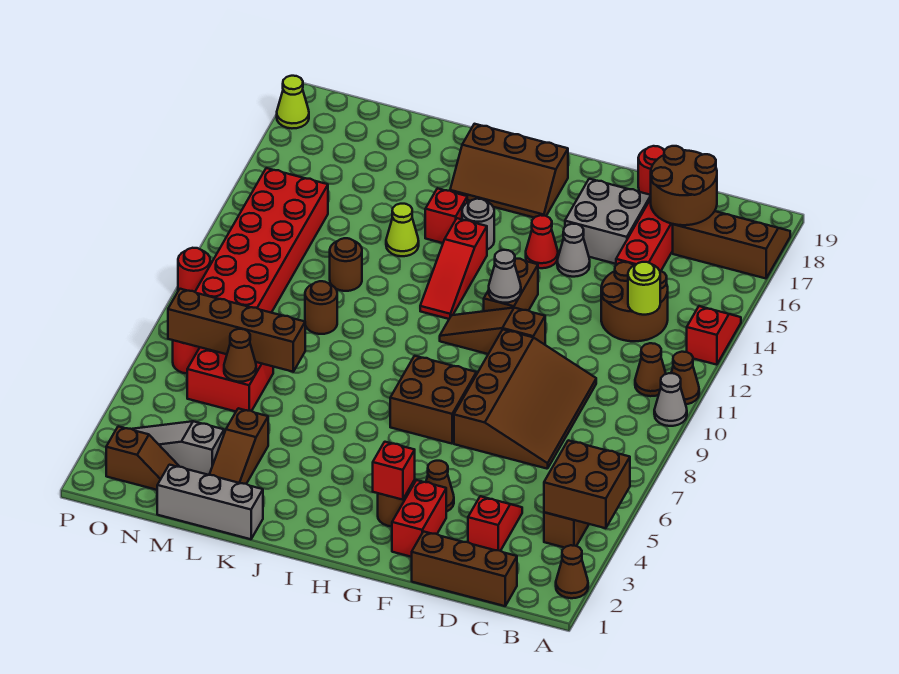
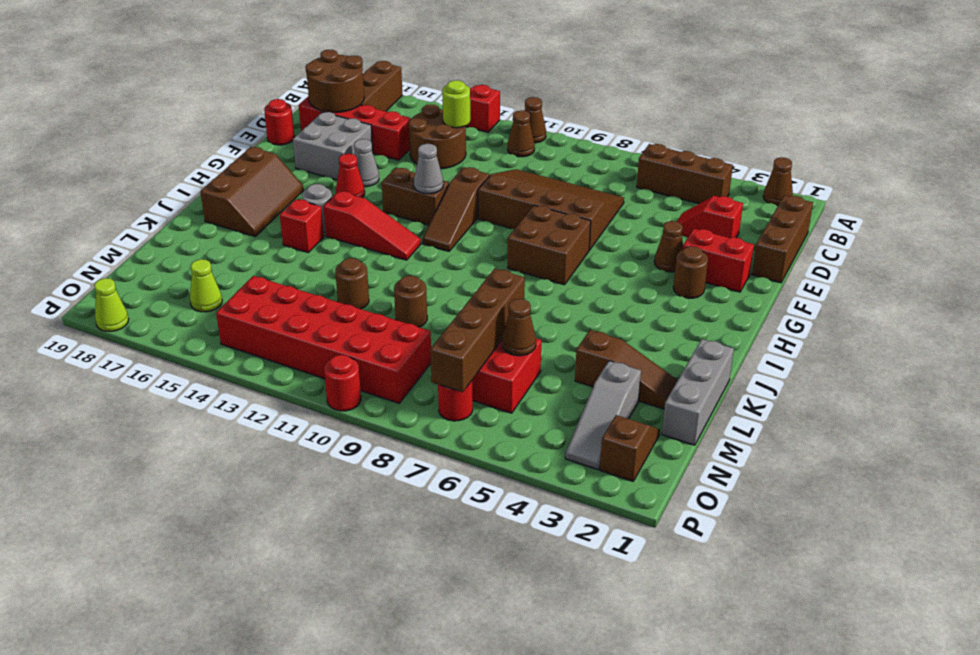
brown 2x2 brick [544,440,630,528] -> none
grey 1x1 cone [654,373,687,426] -> none
red 1x1 brick [373,442,415,500] -> none
lime 1x1 cone [386,204,419,256] -> lime 1x1 cone moved to [190,259,222,312]

